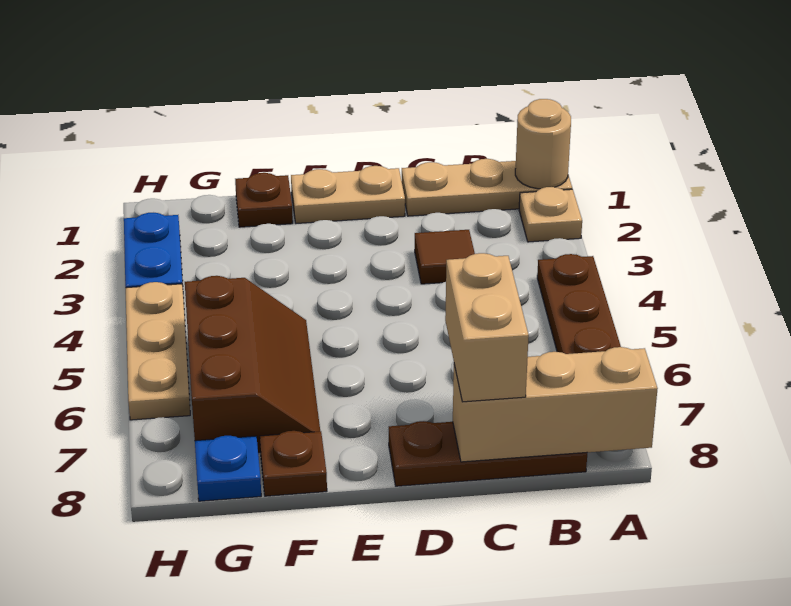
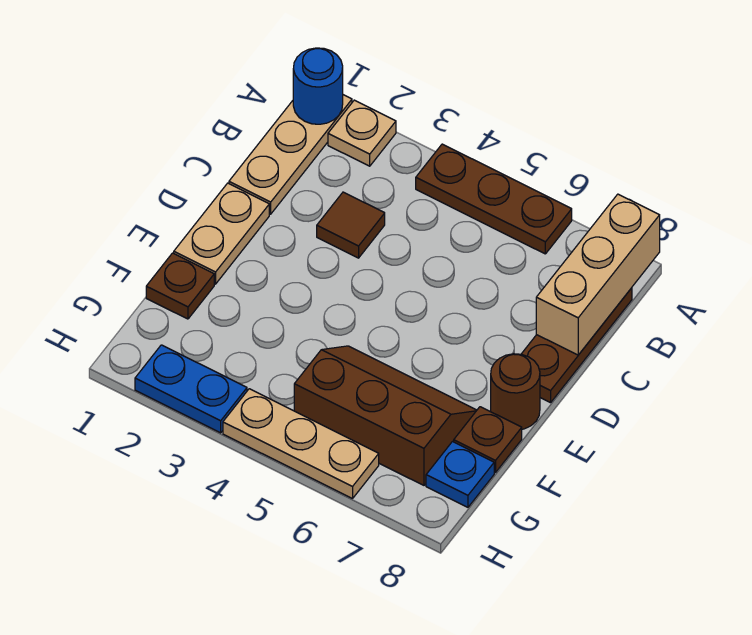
tan 1x1 round brick [515,99,571,189] -> blue 1x1 round brick [293,48,343,124]
tan 1x2 brick [445,253,529,402] -> none
none -> brown 1x1 round brick [491,354,540,429]

